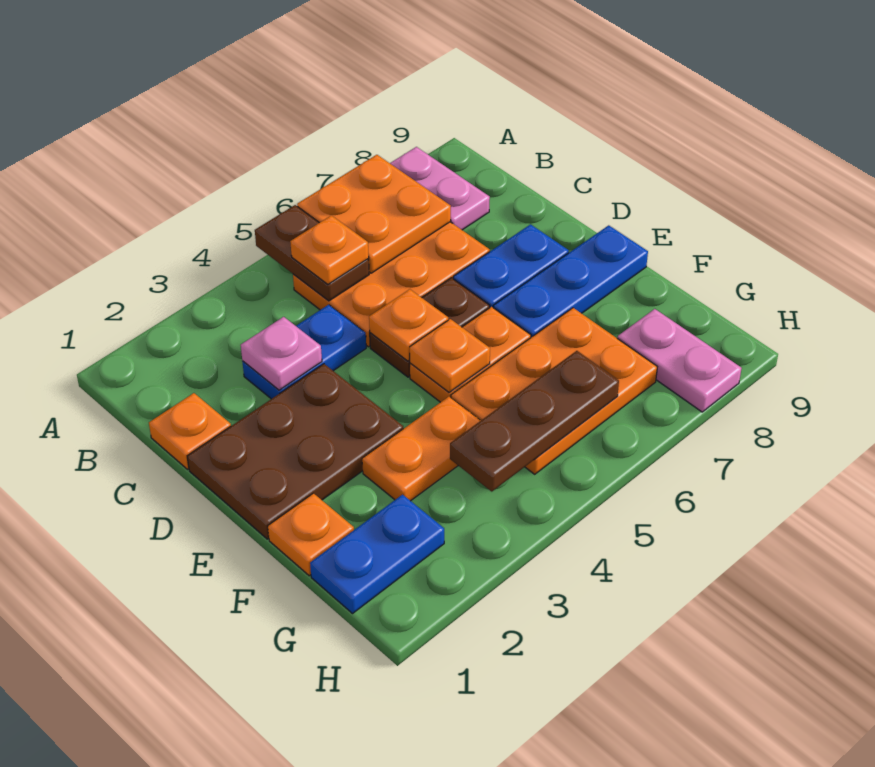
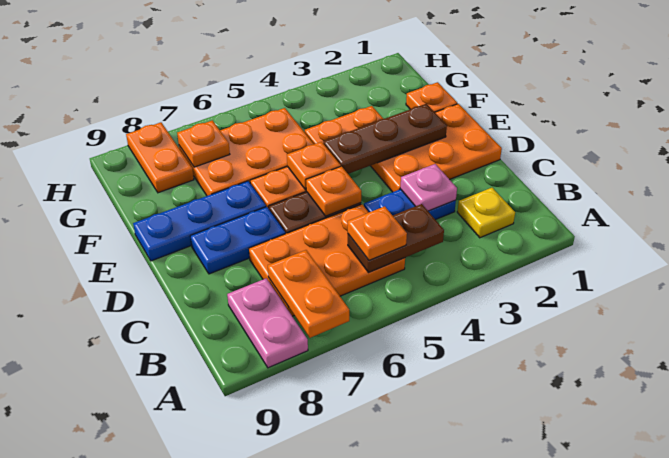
brown 1x2 plate [255,205,369,301] -> brown 1x2 plate turned to [348,204,444,272]
orange 2x2 plate [297,155,451,273] -> orange 1x2 plate [268,250,349,338]
none -> yellow 1x1 plate [457,188,515,238]
orange 1x1 plate [149,393,231,469] -> orange 1x1 plate moved to [177,120,230,167]
brown 2x3 plate [187,364,403,539] -> orange 2x3 plate [371,104,502,192]
blue 1x2 plate [310,494,444,613] -> none
brown 1x3 plate [450,351,619,491] -> brown 1x3 plate moved to [323,104,447,174]
pink 1x2 plate [617,309,742,412] -> orange 1x2 plate [126,122,194,193]

